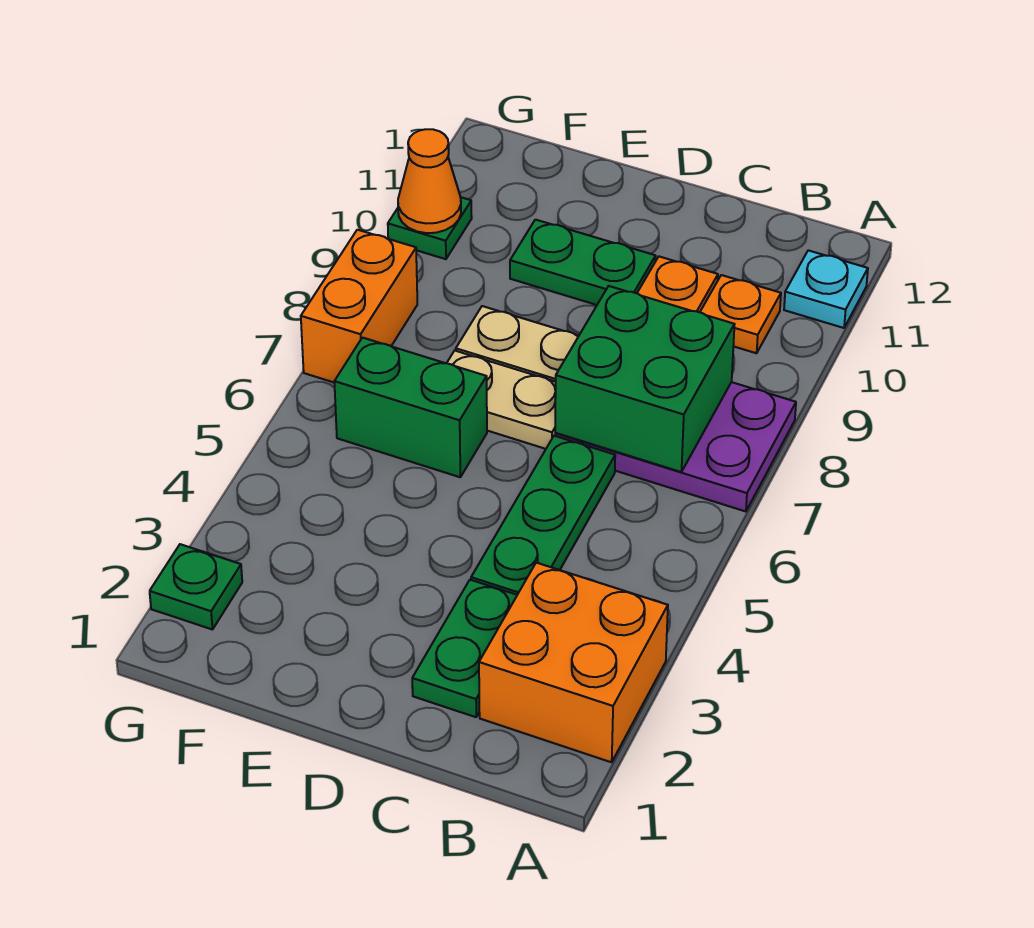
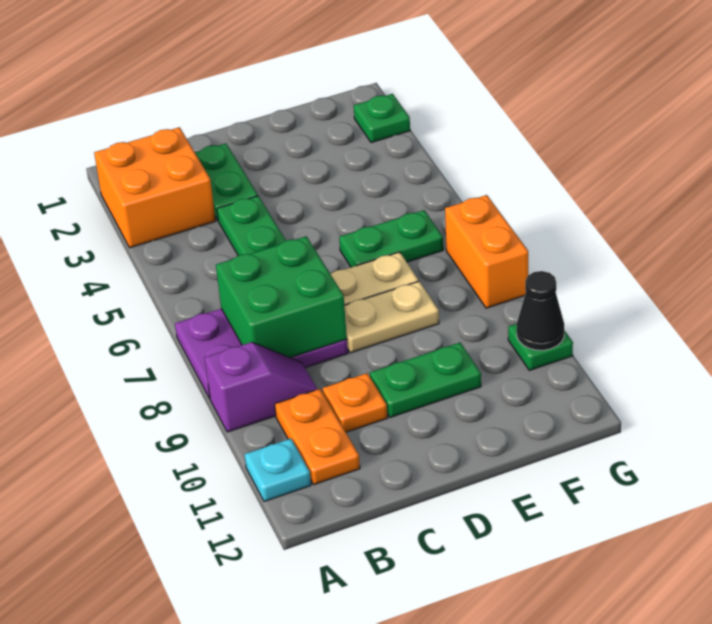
none -> purple 1x2 slope [205,342,317,432]
orange 1x1 plate [700,275,781,353] -> orange 1x2 plate [275,389,360,485]
green 1x2 brick [334,338,487,477] -> green 1x2 plate [339,210,443,267]
orange 1x1 cone [398,129,461,233] -> black 1x1 cone [517,271,564,350]

